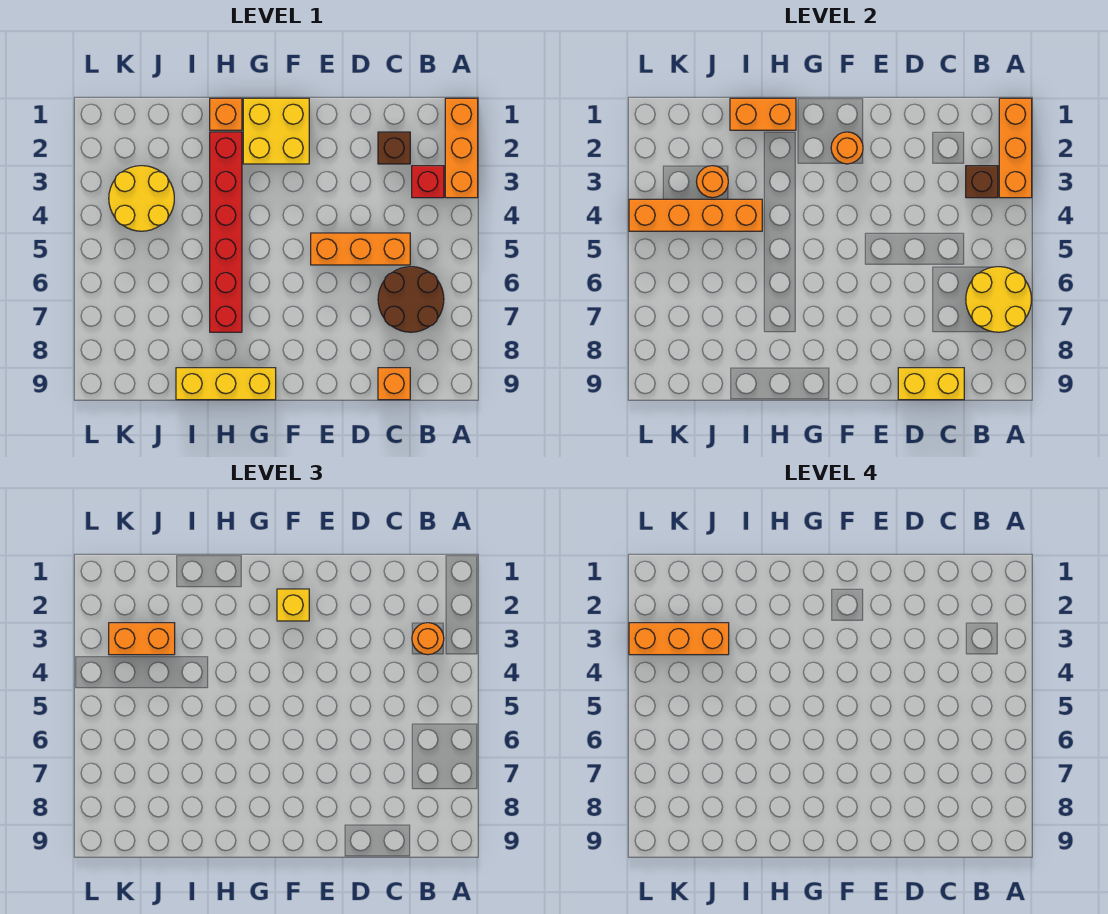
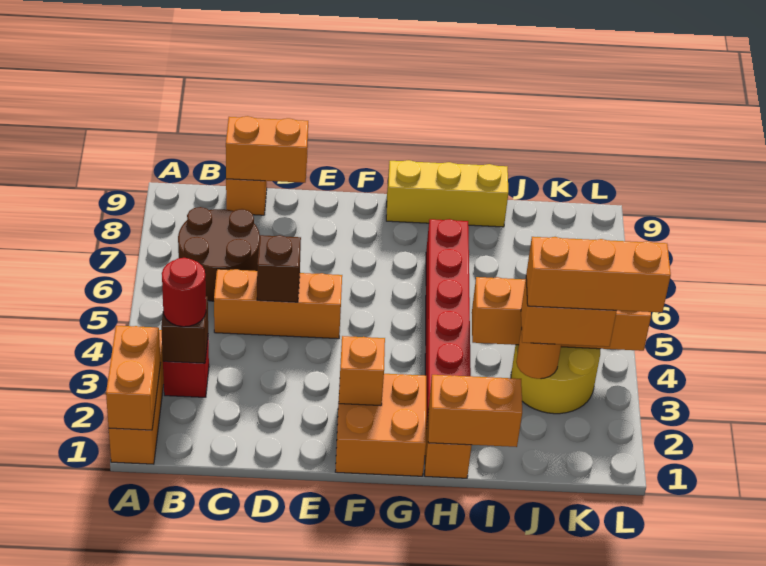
orange 1x3 brick [999,98,1032,198] -> orange 1x2 brick [106,326,161,430]
yellow 2x2 round brick [966,267,1032,332] -> none
orange 1x1 round brick [412,623,444,655] -> red 1x1 round brick [162,258,206,327]
brown 1x1 brick [378,132,410,164] -> brown 1x1 brick moved to [257,235,301,302]
yellow 1x2 brick [898,368,964,400] -> orange 1x2 brick [226,116,308,183]
yellow 2x2 brick [243,98,309,164] -> orange 2x2 brick [335,374,426,476]
orange 1x1 round brick [831,132,863,164] -> orange 1x1 brick [339,336,385,406]
yellow 1x1 brick [277,589,309,621] -> none

